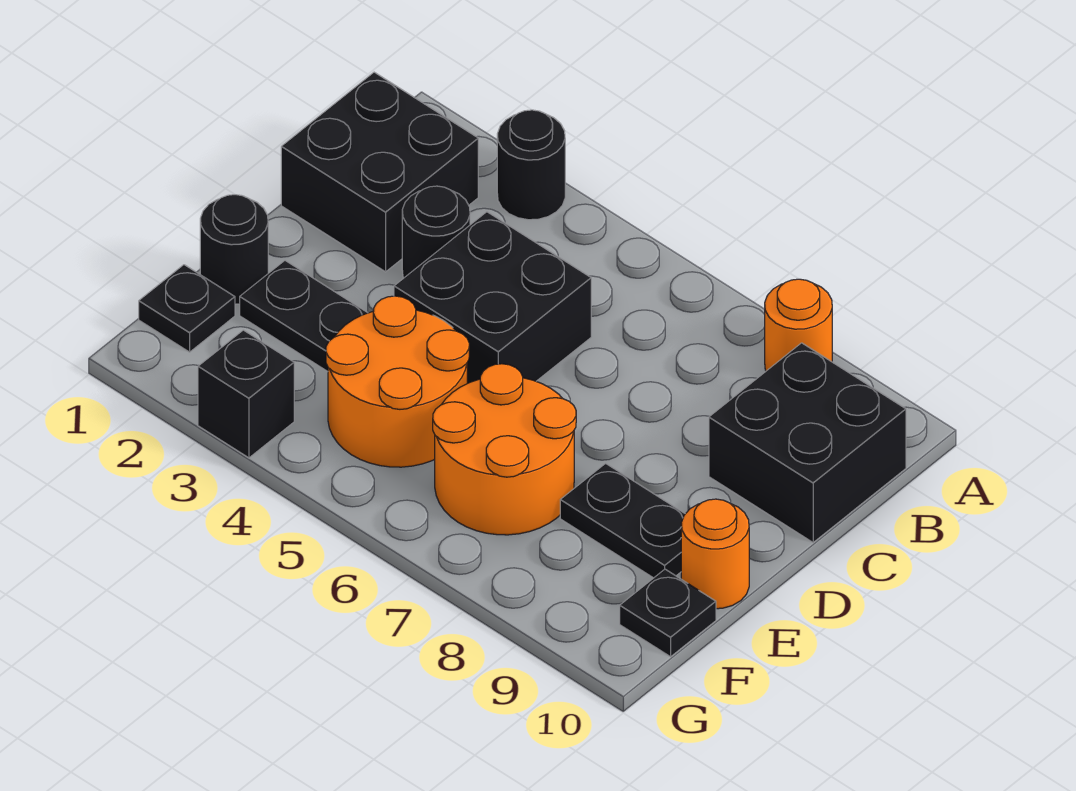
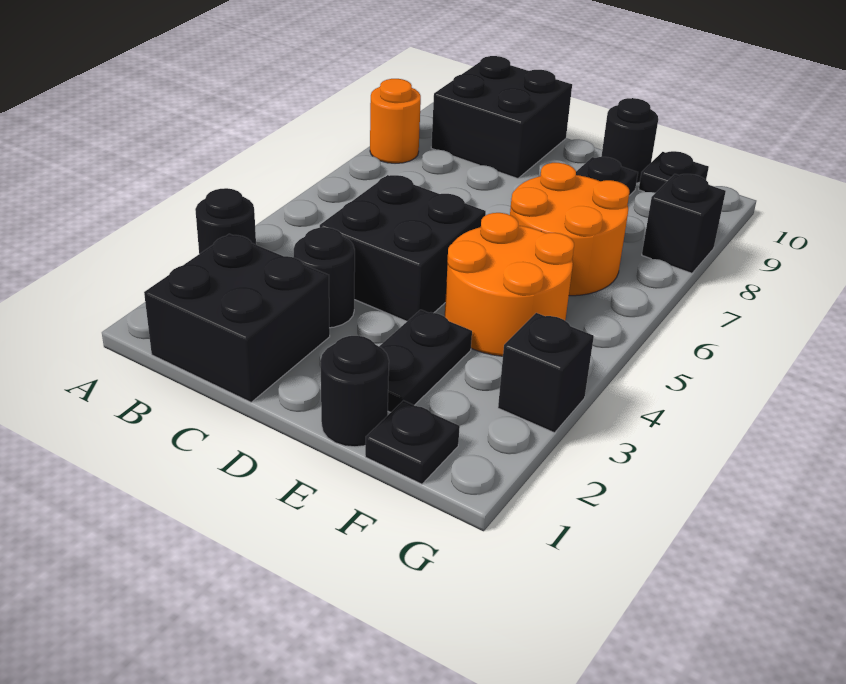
orange 1x1 round brick [681,499,749,609] -> black 1x1 round brick [601,98,658,183]
none -> black 1x1 brick [642,174,726,273]

